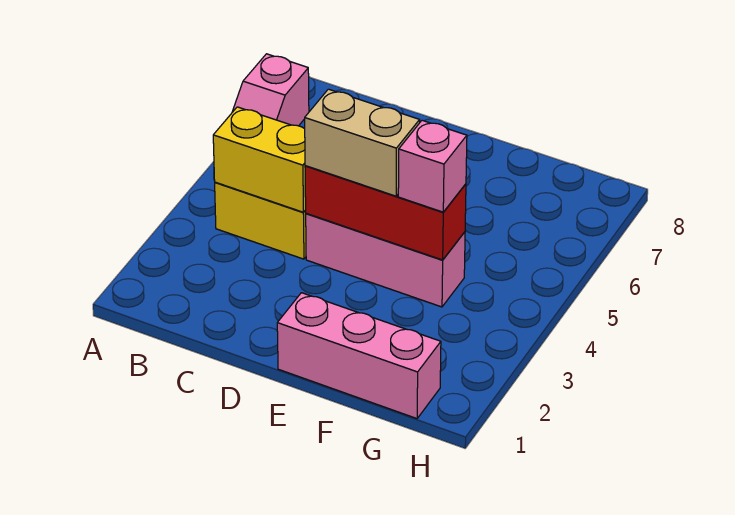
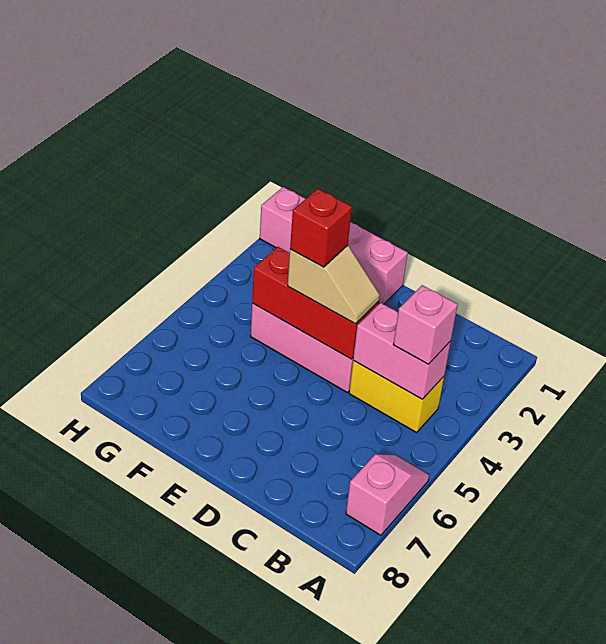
yellow 1x2 brick [213,107,306,212] -> pink 1x2 brick [353,303,451,399]
tan 1x2 brick [305,89,420,196] -> tan 1x2 slope [288,245,380,324]
pink 1x3 brick [277,293,441,419] -> pink 1x4 brick [260,187,408,304]
none -> red 1x1 brick [290,189,352,267]
pink 1x1 brick [398,120,467,212] -> pink 1x1 brick moved to [393,285,458,364]

